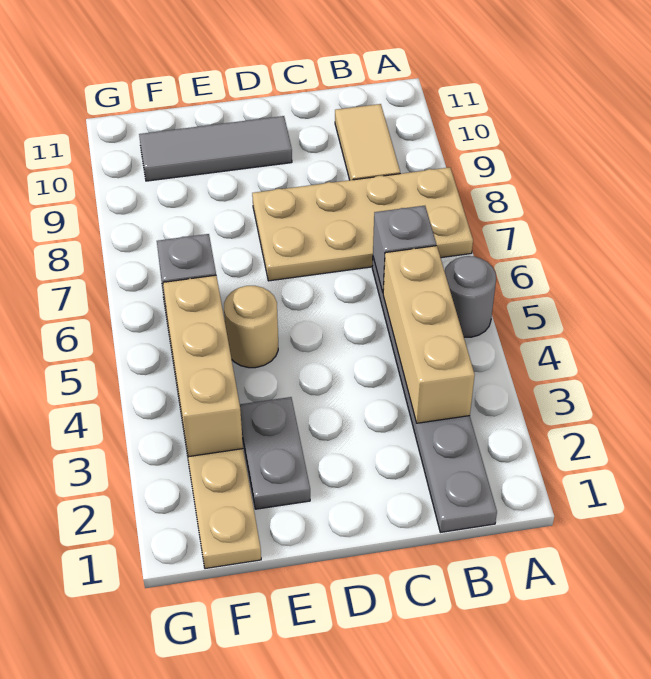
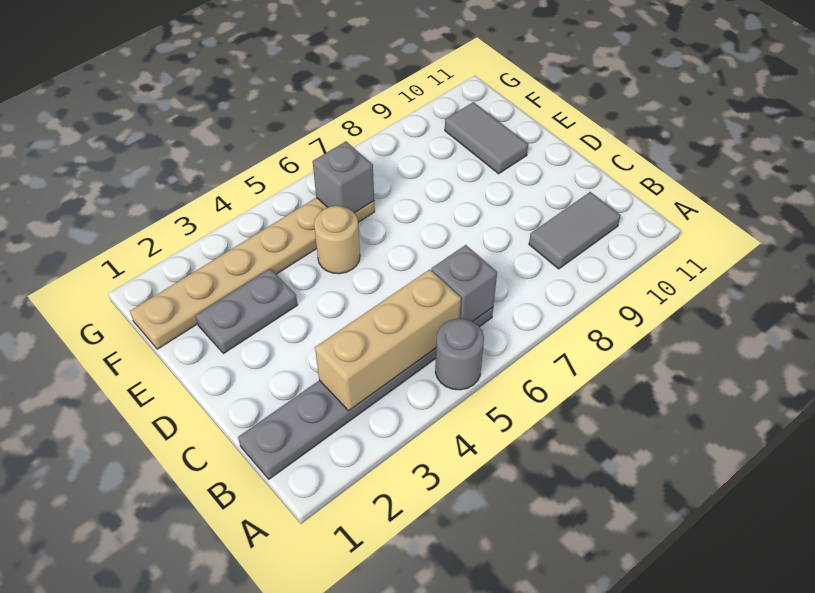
tan 2x4 plate [252,167,473,281] -> none
tan 1x2 tile [335,104,400,180] -> grey 1x2 tile [529,192,621,269]
grey 1x3 tile [139,116,292,181] -> grey 1x2 tile [445,102,528,174]
tan 1x3 brick [163,275,243,457] -> none

